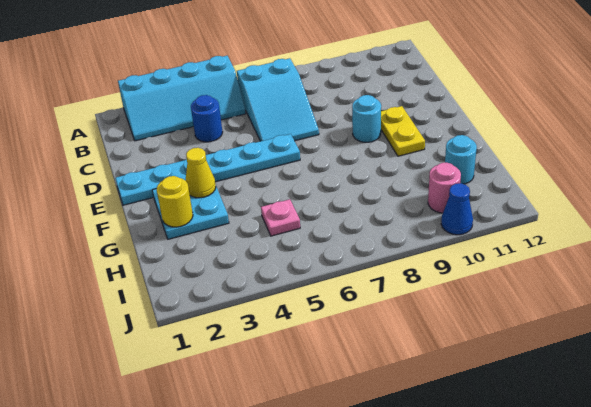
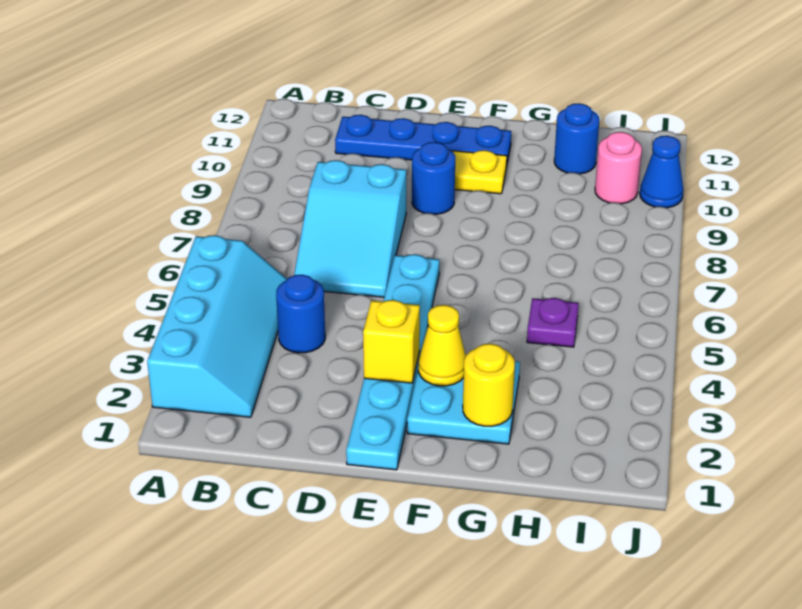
cyan 2x3 slope [237,58,319,141] -> cyan 2x3 slope turned to [294,160,406,297]
none -> blue 1x4 plate [335,115,511,167]
none -> yellow 1x1 brick [363,300,420,383]
cyan 1x1 round brick [352,95,381,142] -> blue 1x1 round brick [412,142,455,214]
pink 1x1 plate [261,199,300,236] -> purple 1x1 plate [527,298,579,347]
cyan 1x1 round brick [445,135,477,184] -> blue 1x1 round brick [554,103,599,174]

